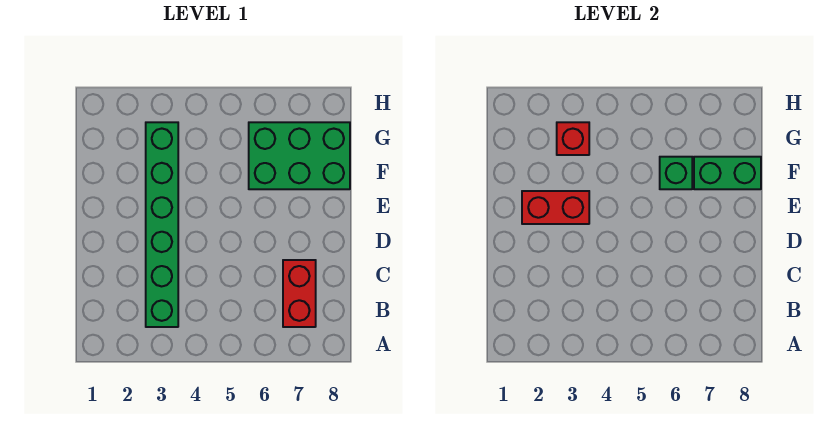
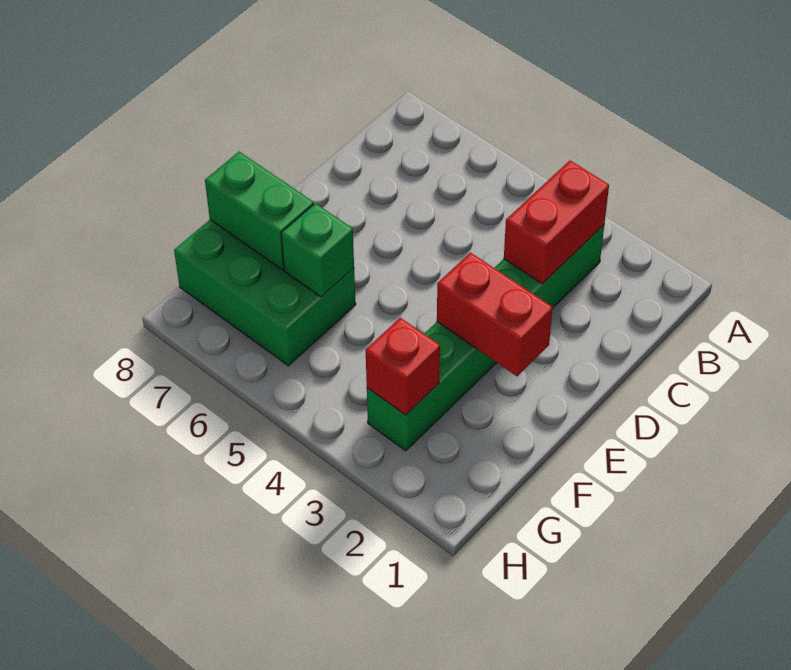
red 1x2 brick [283,260,316,327] -> red 1x2 brick moved to [504,161,609,284]

